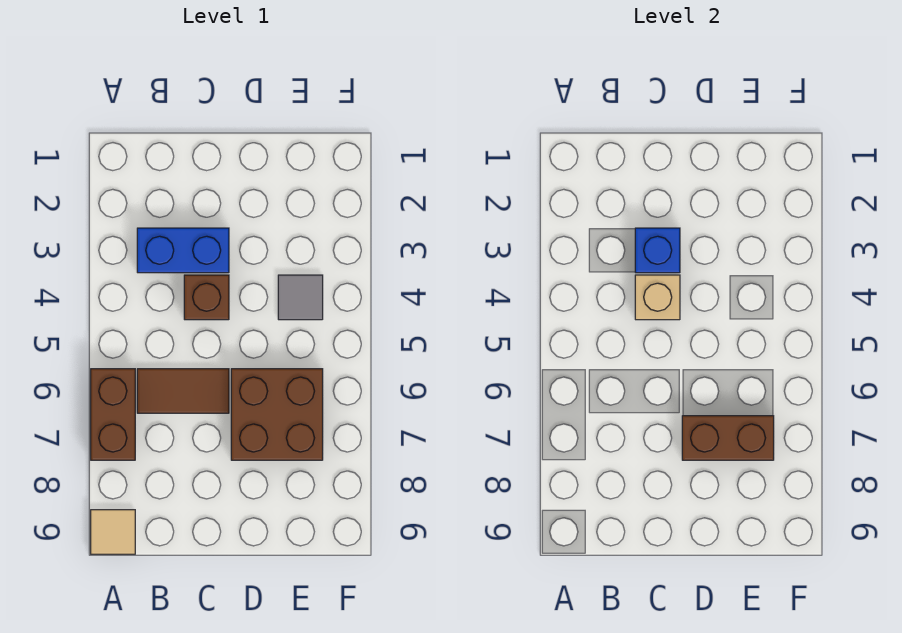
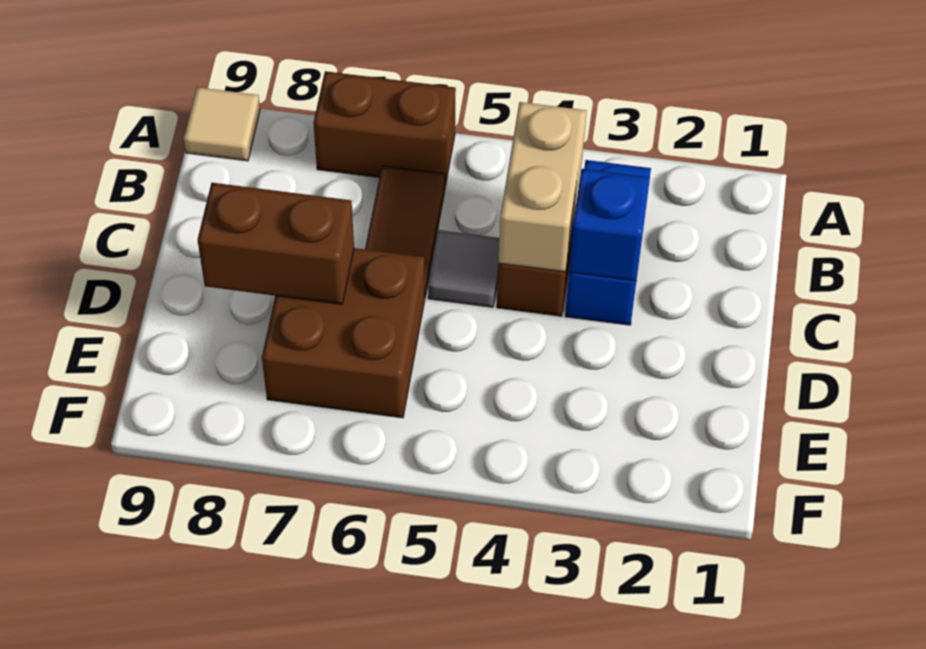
tan 1x1 brick [635,275,680,320] -> tan 1x2 brick [498,102,586,272]
brown 1x2 brick [682,416,774,460] -> brown 1x2 brick turned to [198,183,354,304]
grey 1x1 tile [278,275,323,320] -> grey 1x1 tile moved to [428,230,499,307]

